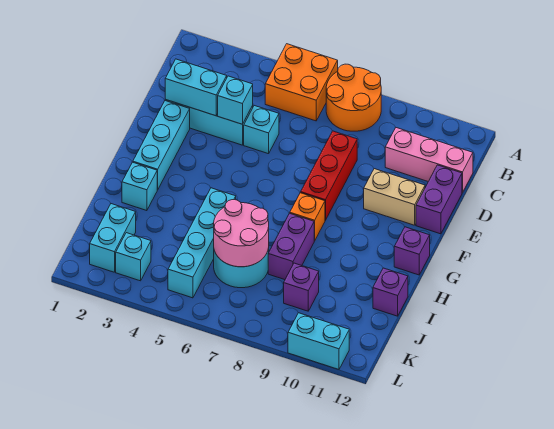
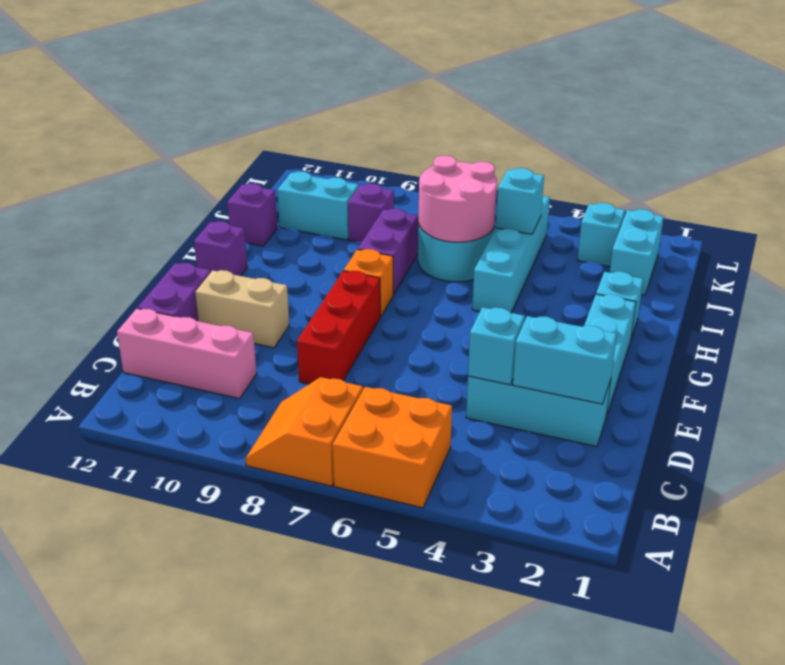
orange 2x2 round brick [326,64,381,131] -> orange 2x2 slope [246,377,363,486]
cyan 1x1 brick [244,106,279,154] -> cyan 1x1 brick moved to [496,168,544,234]
cyan 1x2 brick [288,313,349,369] -> cyan 1x2 brick moved to [277,171,359,240]

